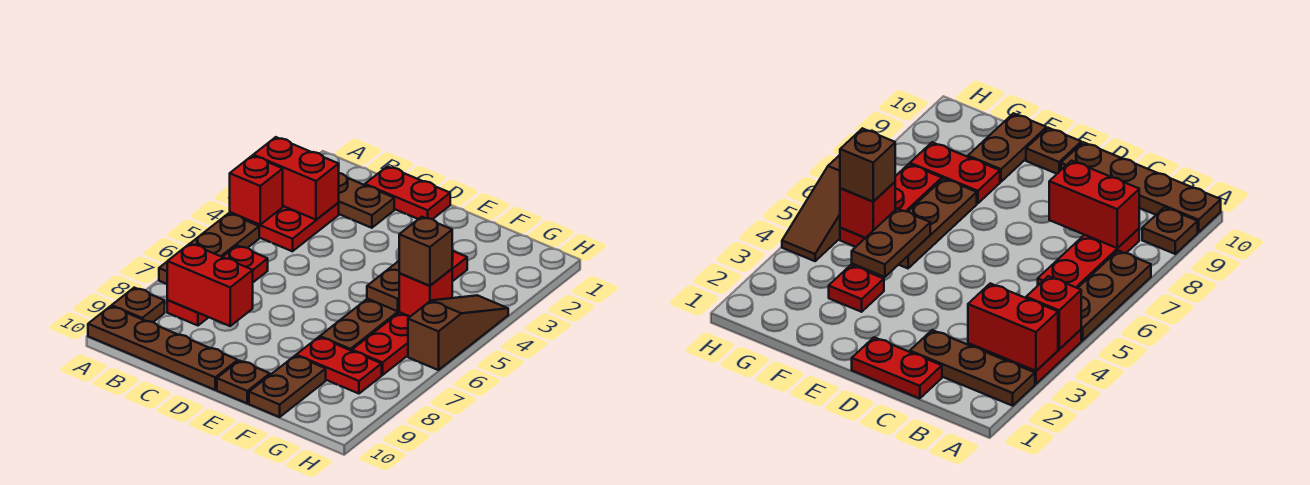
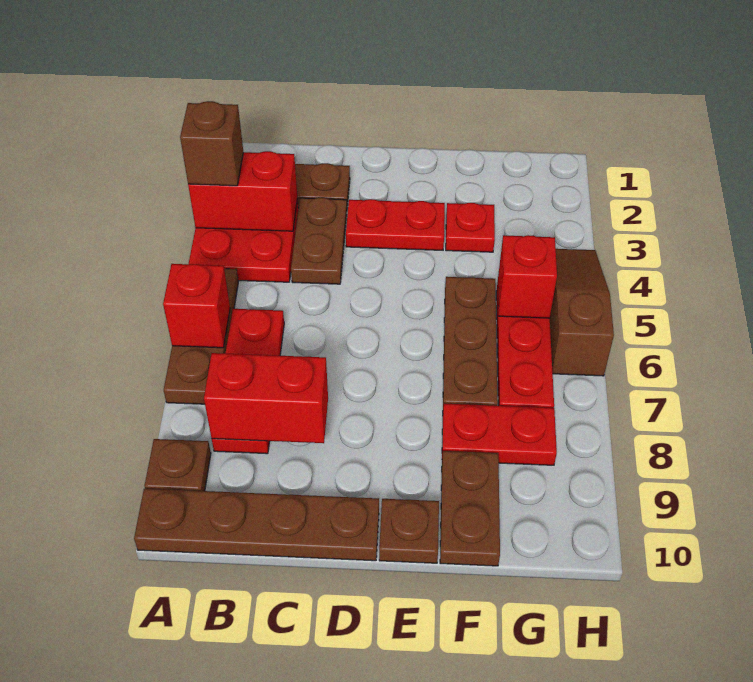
red 1x1 brick [230,156,283,225] -> red 1x1 brick moved to [163,264,230,348]
red 1x2 plate [365,166,450,219] -> red 1x2 plate moved to [346,199,445,250]
brown 1x2 plate [367,261,400,311] -> brown 1x2 plate moved to [291,198,347,284]
brown 1x1 brick [399,217,452,286] -> brown 1x1 brick moved to [180,101,243,186]

